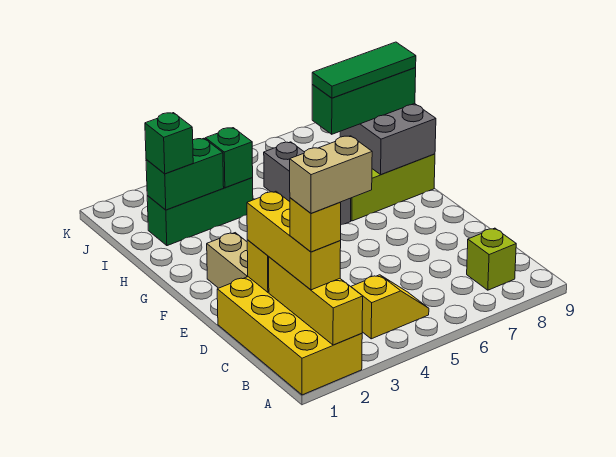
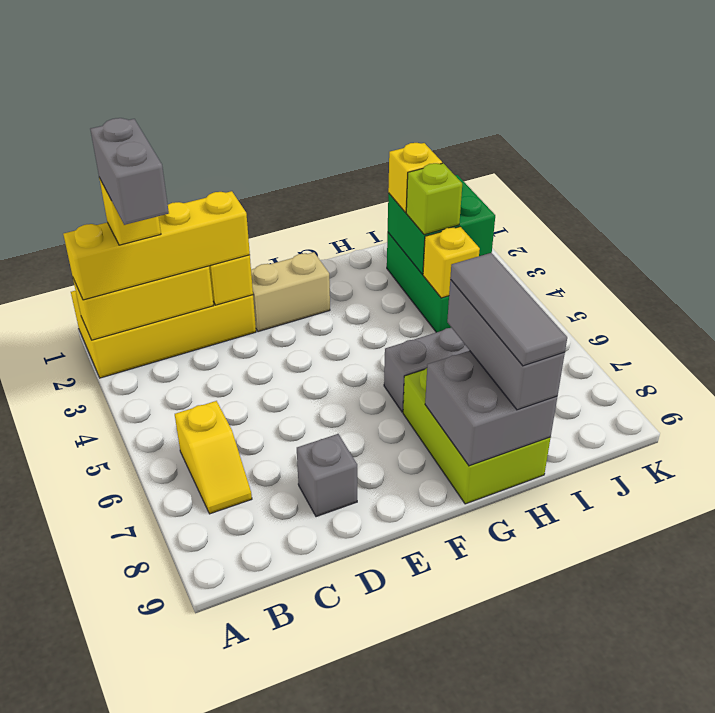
yellow 1x3 brick [247,191,341,290] -> yellow 1x4 brick [63,191,250,300]
tan 1x2 brick [290,136,372,213] -> grey 1x2 brick [90,118,169,225]
yellow 1x2 slope [351,275,429,339] -> yellow 1x2 slope moved to [175,401,252,514]
lime 1x1 brick [467,228,516,290] -> lime 1x1 brick moved to [406,163,462,235]
none -> grey 1x1 brick [297,434,357,517]
green 1x3 brick [312,68,416,134] -> grey 1x3 brick [447,280,565,410]
green 1x3 tile [312,42,416,98] -> grey 1x3 tile [450,253,567,366]
green 1x2 brick [146,138,224,210] -> green 2x2 brick [388,175,495,274]
green 1x1 brick [145,113,193,174] -> yellow 1x1 brick [388,143,442,213]
green 1x1 brick [205,128,253,188] -> yellow 1x1 brick [423,227,480,298]

